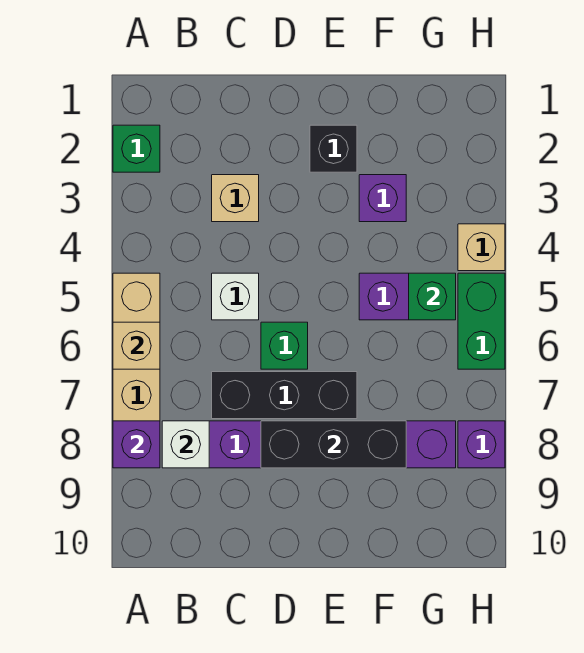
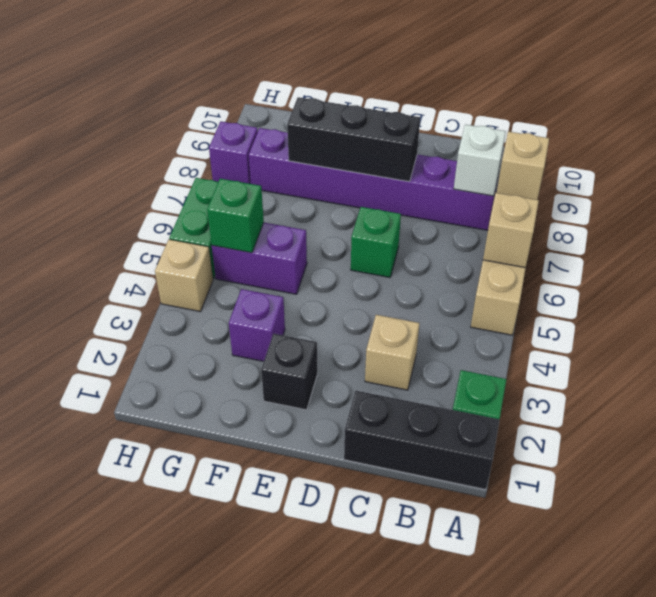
purple 1x1 brick [113,421,160,468] -> tan 1x1 brick [497,132,549,200]
white 1x1 brick [212,273,259,320] -> none
black 1x3 brick [212,372,357,419] -> black 1x3 brick moved to [344,391,500,490]

